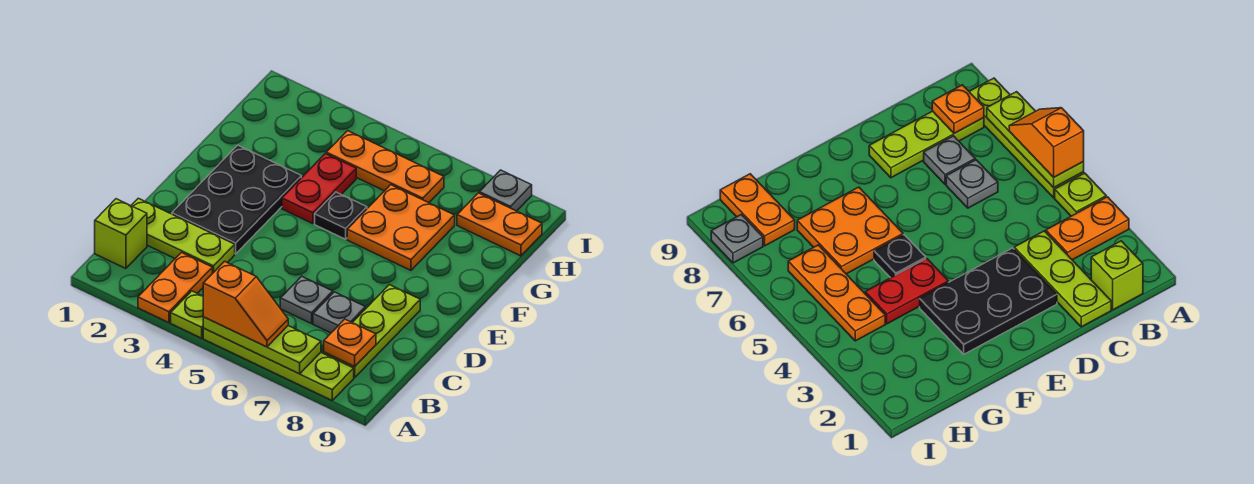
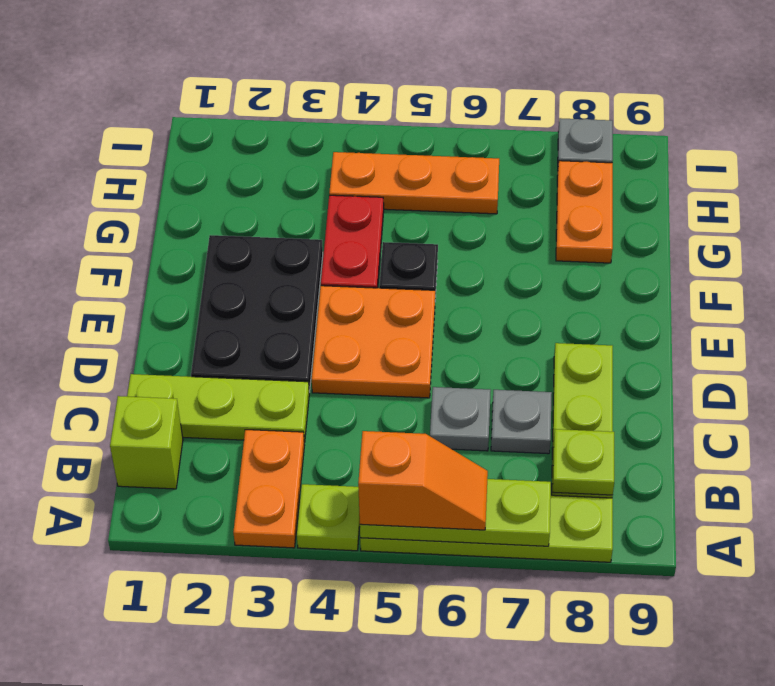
orange 1x1 plate [324,319,376,367] -> lime 1x1 plate [553,429,614,495]
orange 2x2 plate [347,185,455,270] -> orange 2x2 plate moved to [312,286,435,398]
orange 1x2 plate [457,193,542,256] -> orange 1x2 plate turned to [556,161,613,263]

